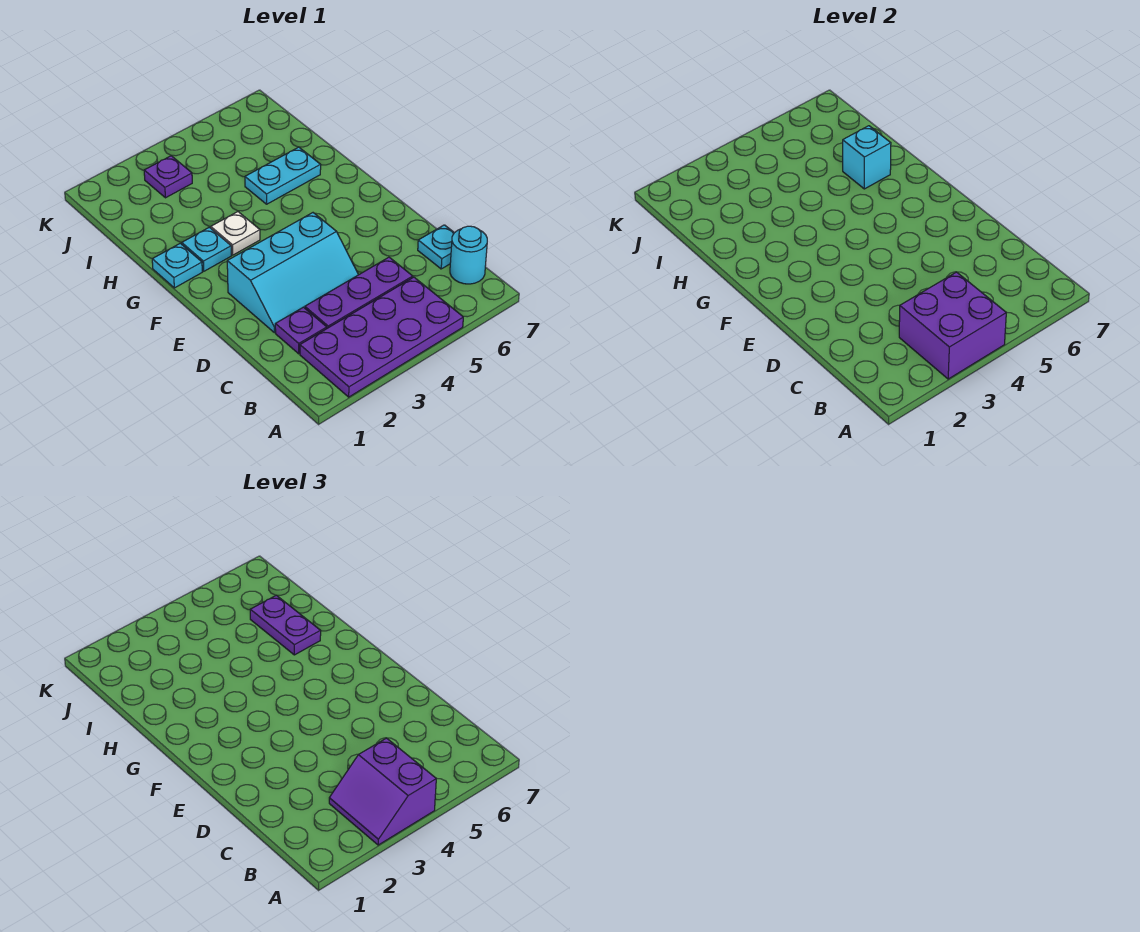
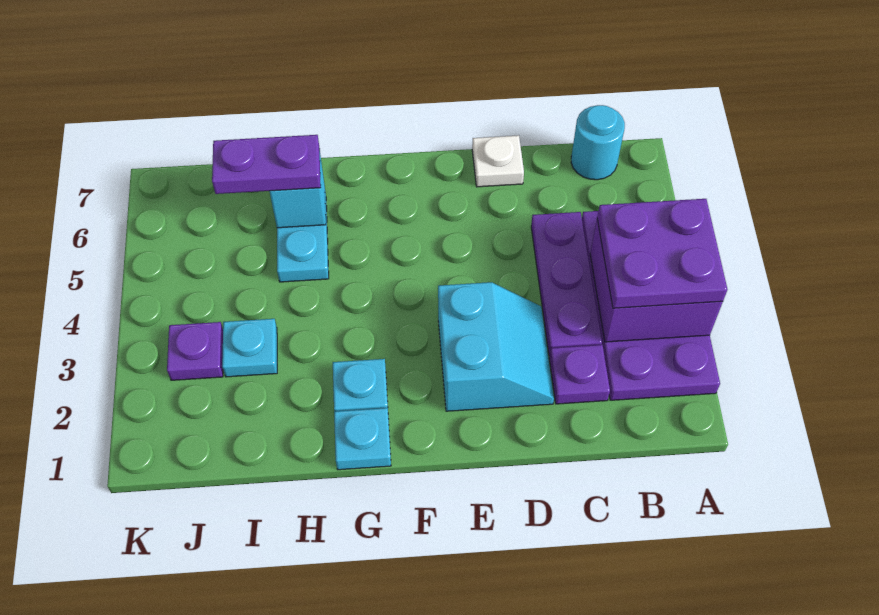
purple 2x2 slope [329,738,436,845] -> purple 2x2 plate [597,199,727,308]
cyan 1x1 plate [418,225,454,269] -> cyan 1x1 plate moved to [222,319,277,377]
cyan 2x3 slope [227,213,358,333] -> cyan 2x2 slope [438,282,554,411]
white 1x1 plate [211,212,260,255] -> white 1x1 plate moved to [472,135,524,187]

